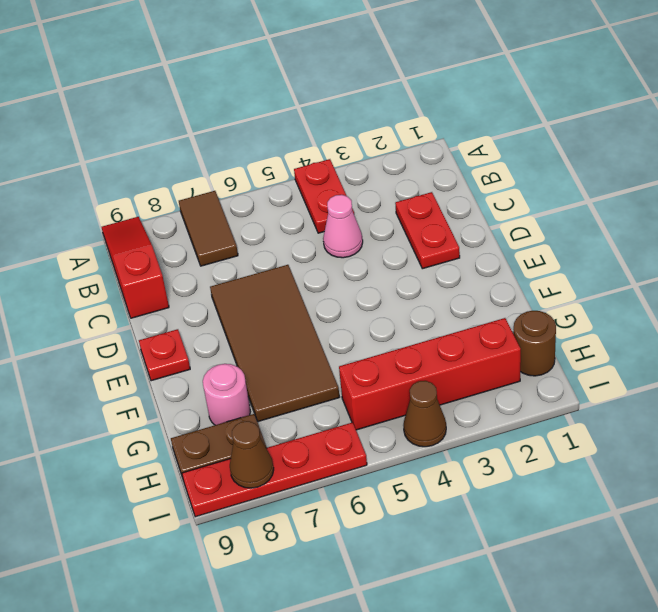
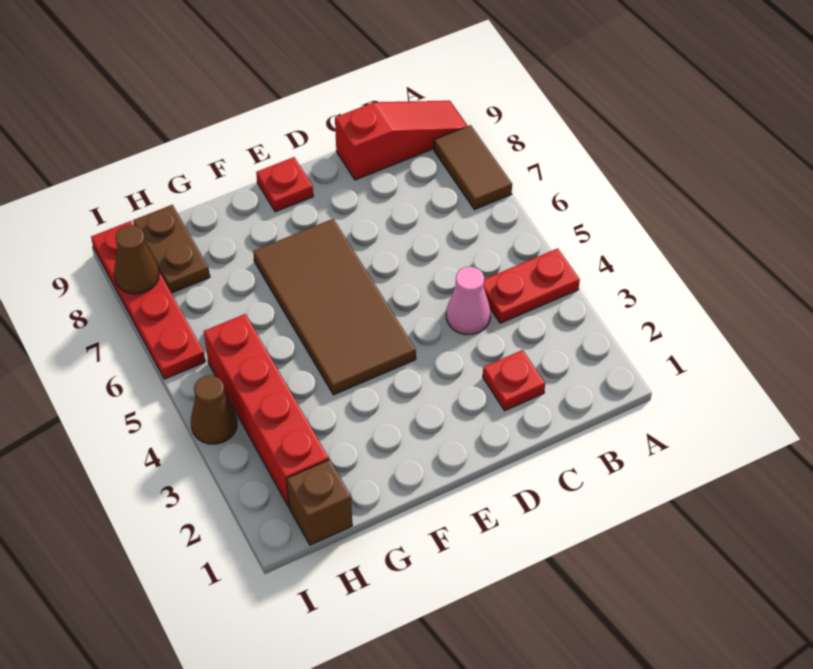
brown 1x2 tile [179,191,238,266] -> brown 1x2 tile turned to [434,125,512,210]
red 1x2 plate [395,192,460,269] -> red 1x1 plate [483,350,545,411]
brown 2x4 tile [210,265,339,422] -> brown 2x4 tile turned to [253,219,416,395]
pink 1x1 round brick [203,364,250,425] -> none
brown 1x1 round brick [513,311,556,376] -> brown 1x1 brick [287,460,352,545]

